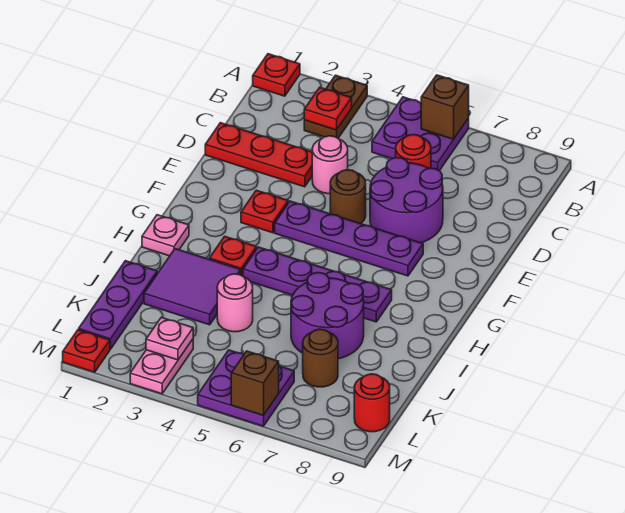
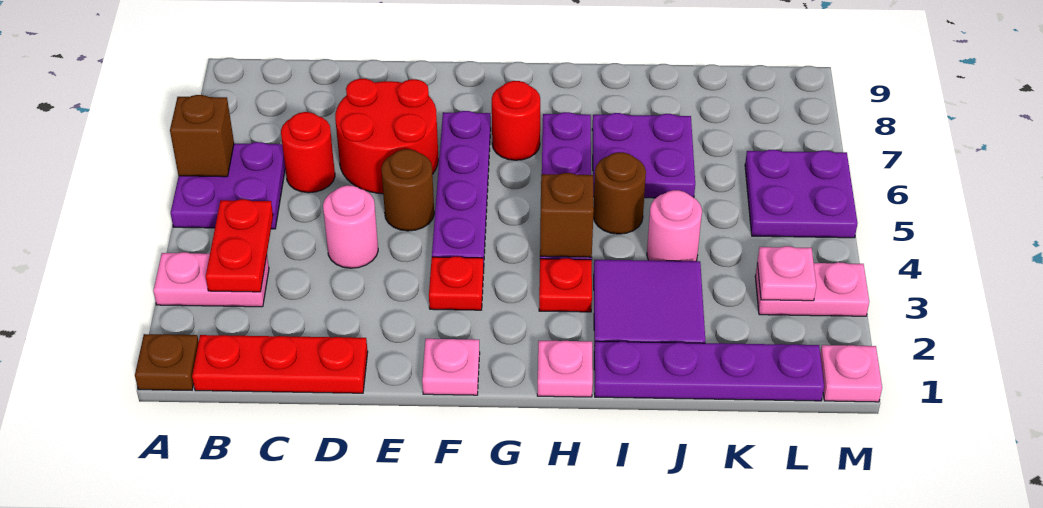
red 1x1 plate [253,54,300,96] -> brown 1x1 plate [135,334,199,390]
brown 1x2 plate [304,75,367,138] -> pink 1x2 plate [153,252,269,307]
red 1x1 plate [304,87,352,130] -> red 1x2 plate [206,199,273,292]
red 1x3 plate [205,123,312,187] -> red 1x3 plate turned to [192,335,368,393]
purple 2x2 round brick [370,158,443,243] -> red 2x2 round brick [335,79,438,194]
none -> pink 1x1 plate [422,339,480,395]
purple 2x2 round brick [291,273,364,359] -> purple 2x2 plate [592,113,695,198]
purple 1x3 plate [79,261,157,349] -> purple 1x4 plate [594,341,824,401]
brown 1x1 round brick [303,329,338,387] -> brown 1x1 round brick moved to [593,152,646,234]
red 1x1 round brick [354,374,390,432] -> red 1x1 round brick moved to [492,81,540,160]
red 1x1 plate [63,330,110,372] -> pink 1x1 plate [820,345,882,402]
brown 1x1 brick [231,351,279,415] -> brown 1x1 brick moved to [540,173,594,257]

